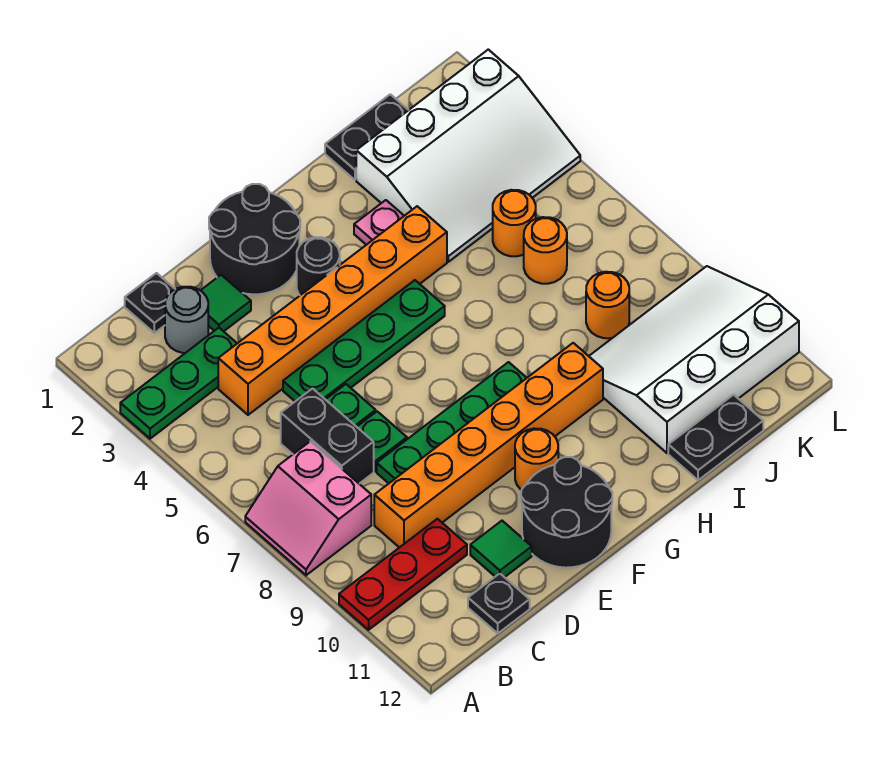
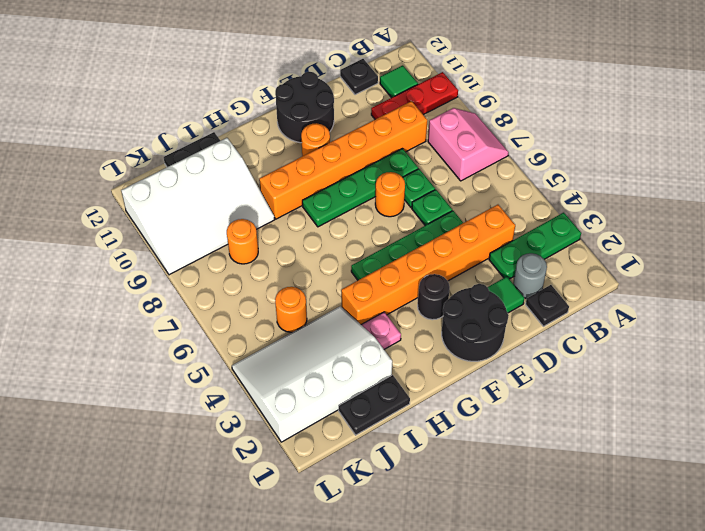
black 1x2 brick [281,389,374,484] -> none
green 1x1 tile [470,521,532,577] -> green 1x1 tile moved to [380,65,418,98]
orange 1x1 round brick [524,217,567,284] -> orange 1x1 round brick moved to [375,172,405,217]

